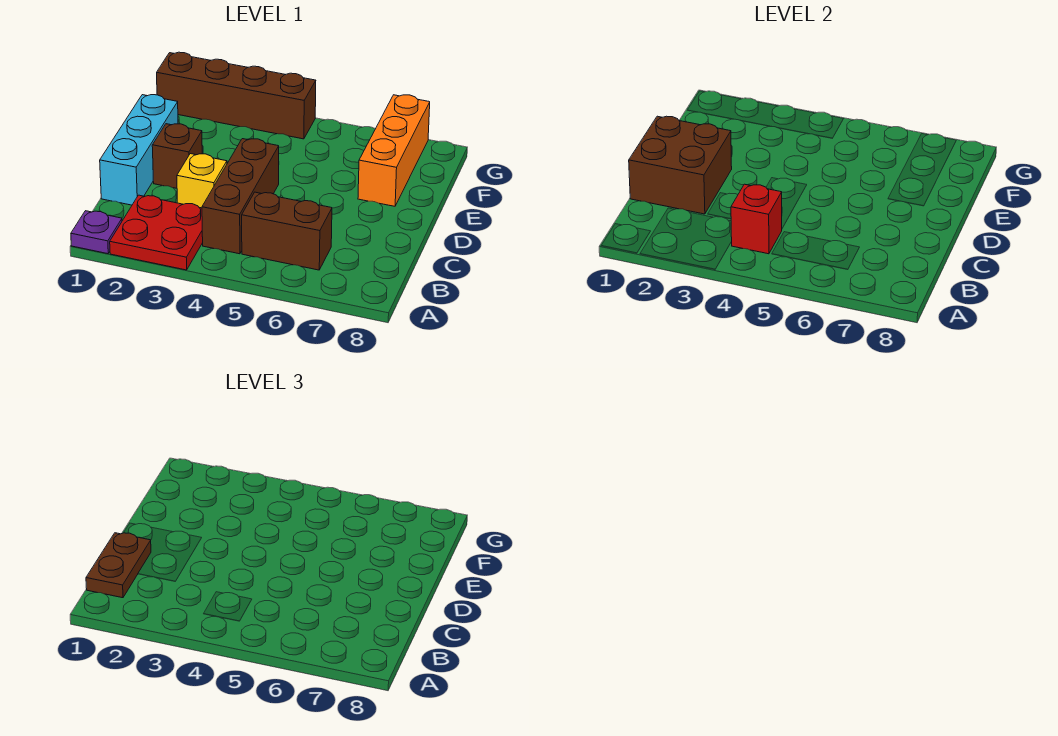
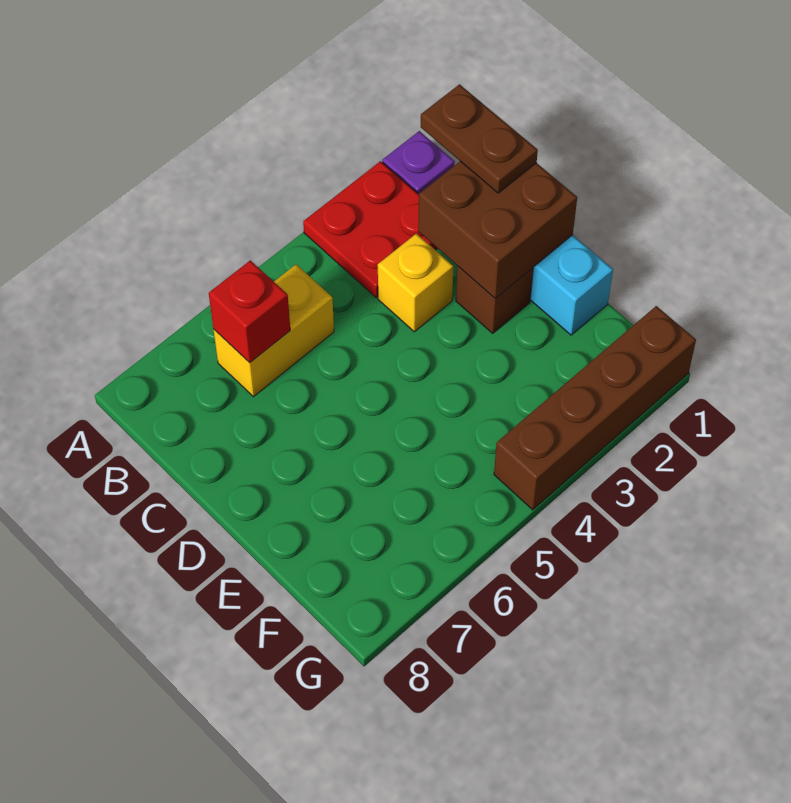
brown 1x3 brick [202,139,279,254] -> none
red 1x1 brick [731,184,782,254] -> red 1x1 brick moved to [209,260,290,363]
brown 1x2 brick [242,192,332,270] -> yellow 1x2 brick [214,265,334,397]
orange 1x3 brick [358,95,430,206] -> none

